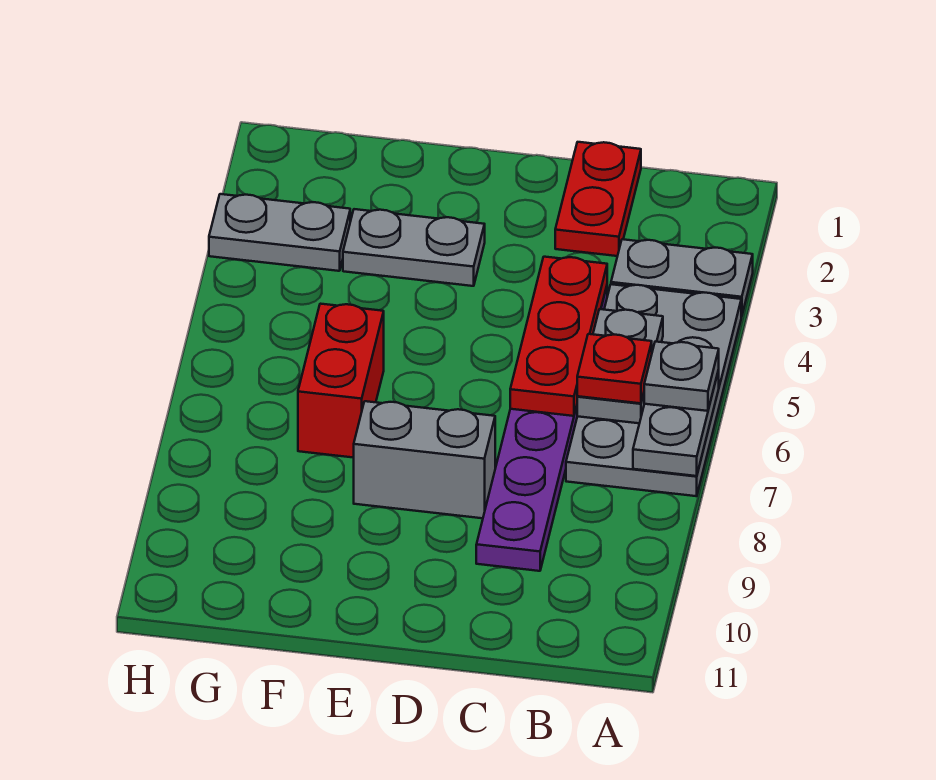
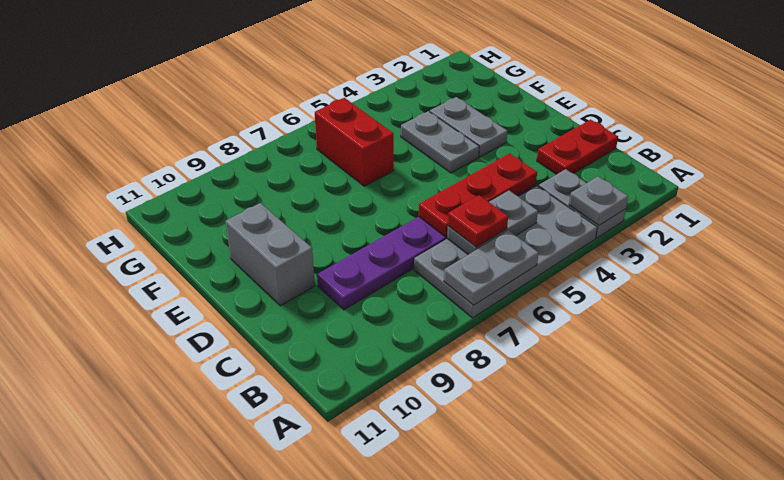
grey 1x1 plate [644,342,719,411] -> grey 1x1 plate moved to [569,177,628,225]
grey 1x2 brick [354,401,495,518] -> grey 1x2 brick moved to [226,203,315,306]
red 1x2 brick [298,304,384,458] -> red 1x2 brick turned to [315,98,394,186]
grey 1x2 plate [209,194,350,271] -> grey 1x2 plate moved to [401,111,479,173]

